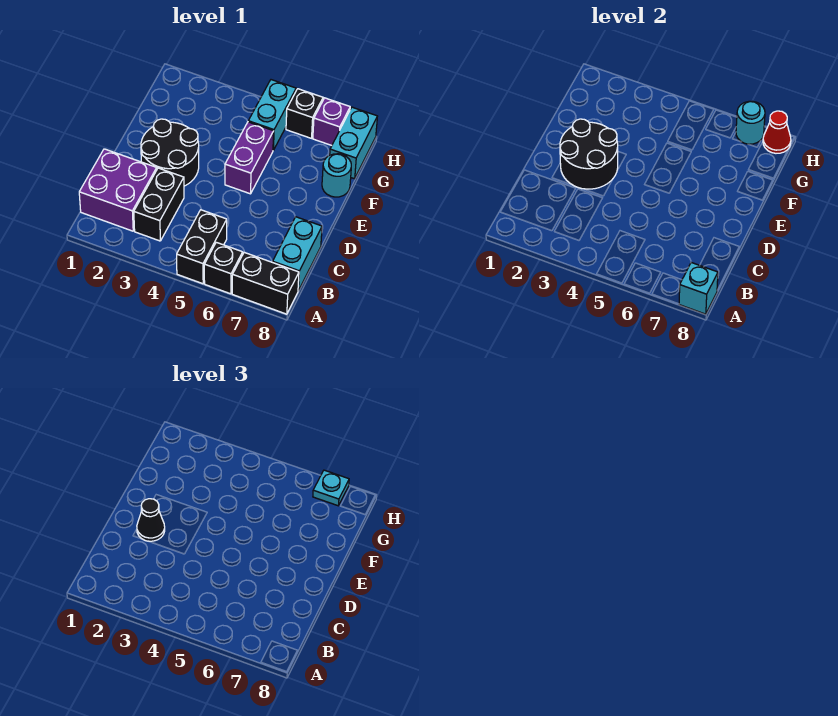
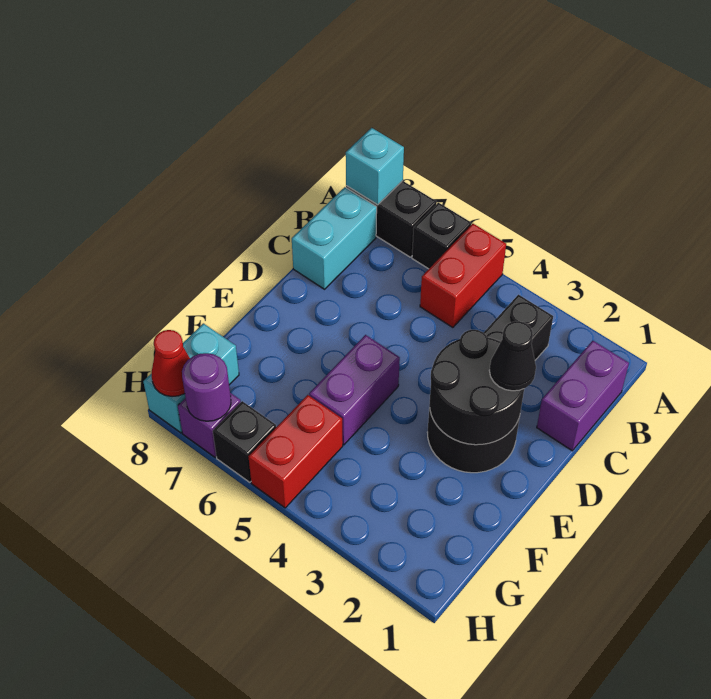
black 1x2 brick [177,210,227,284] -> red 1x2 brick [420,224,506,328]
purple 2x2 brick [79,149,157,231] -> purple 1x2 brick [537,341,629,451]
cyan 1x1 round brick [322,154,351,197] -> none
cyan 1x2 brick [248,80,296,150] -> red 1x2 brick [248,395,343,508]
cyan 1x1 round brick [736,101,765,144] -> purple 1x1 round brick [182,353,231,421]
cyan 1x1 plate [313,470,349,506] -> none

